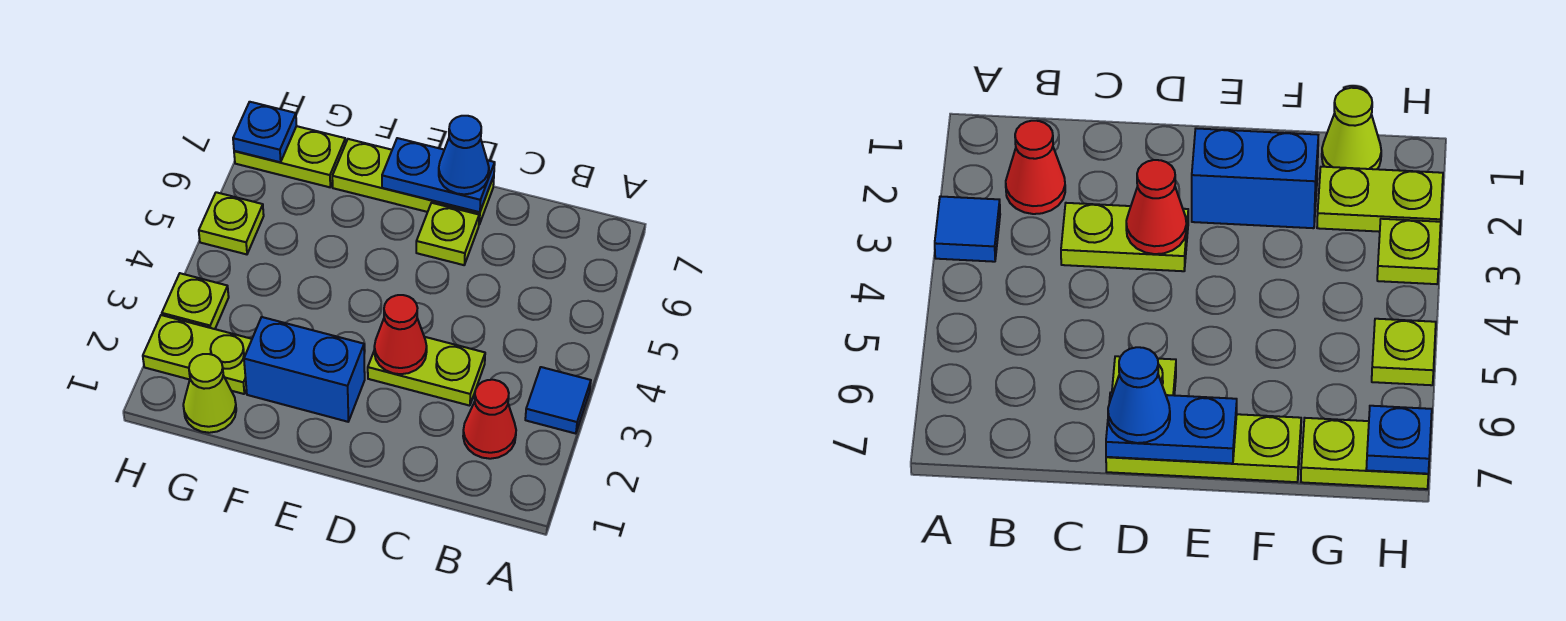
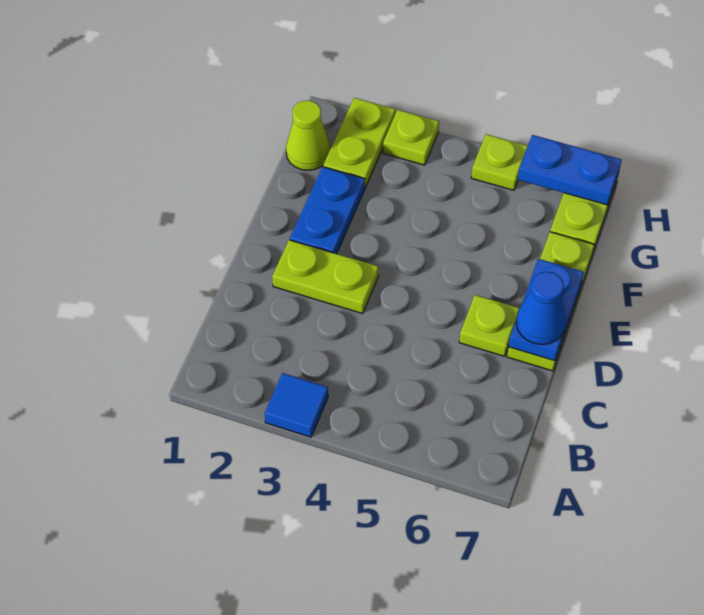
red 1x1 cone [463,380,516,459] -> none
lime 1x2 plate [368,337,485,406] -> lime 1x2 plate turned to [272,240,379,314]
red 1x1 cone [374,295,427,374] -> none
blue 1x2 brick [244,317,365,422] -> blue 1x2 plate [290,167,365,254]
blue 1x1 plate [233,102,296,162] -> blue 1x2 plate [518,135,622,205]

